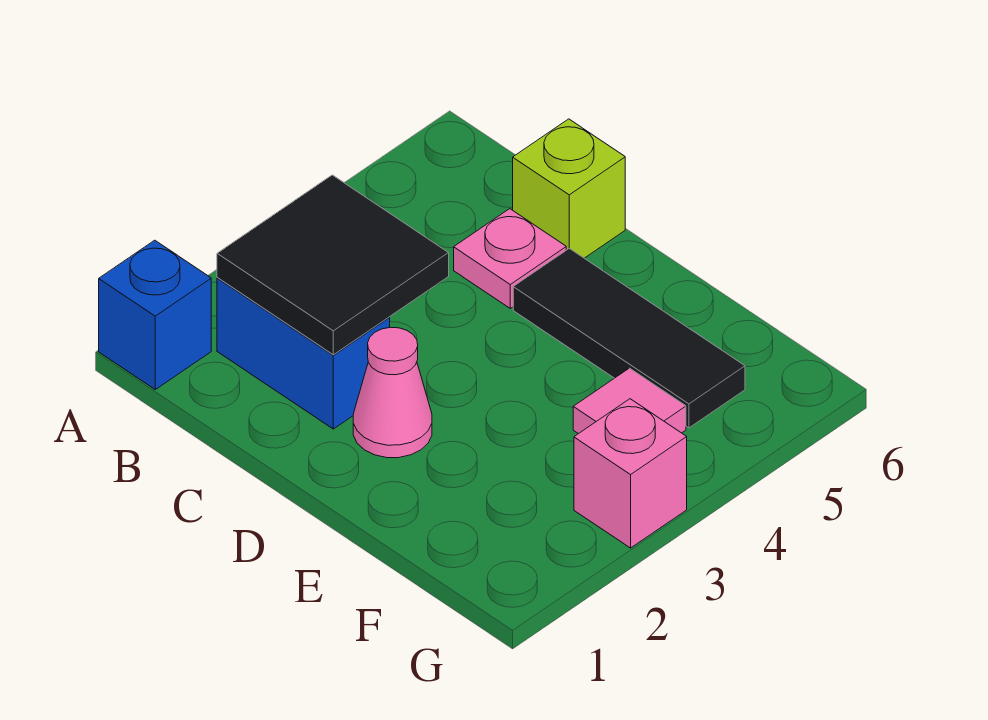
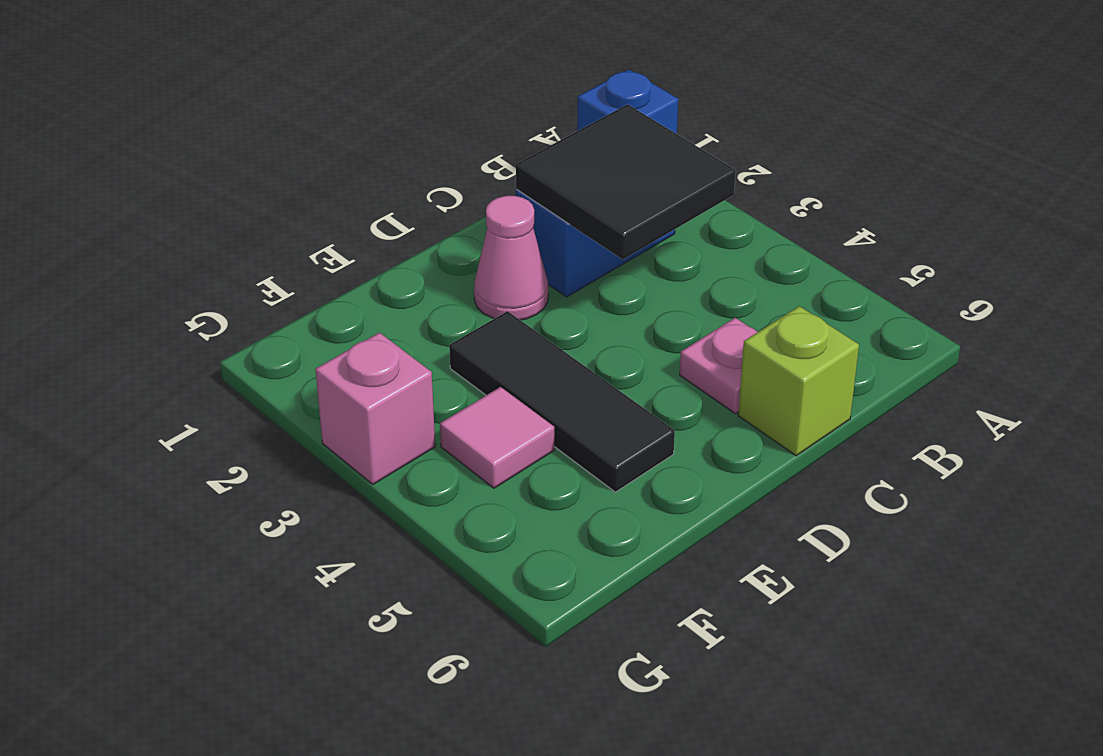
black 1x3 tile [513,248,745,428] -> black 1x3 tile turned to [449,311,675,492]

